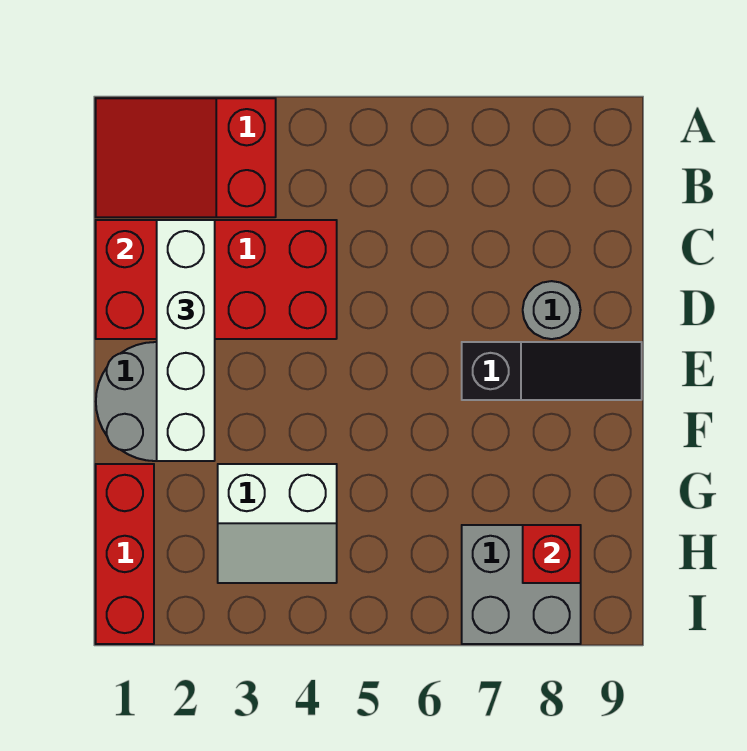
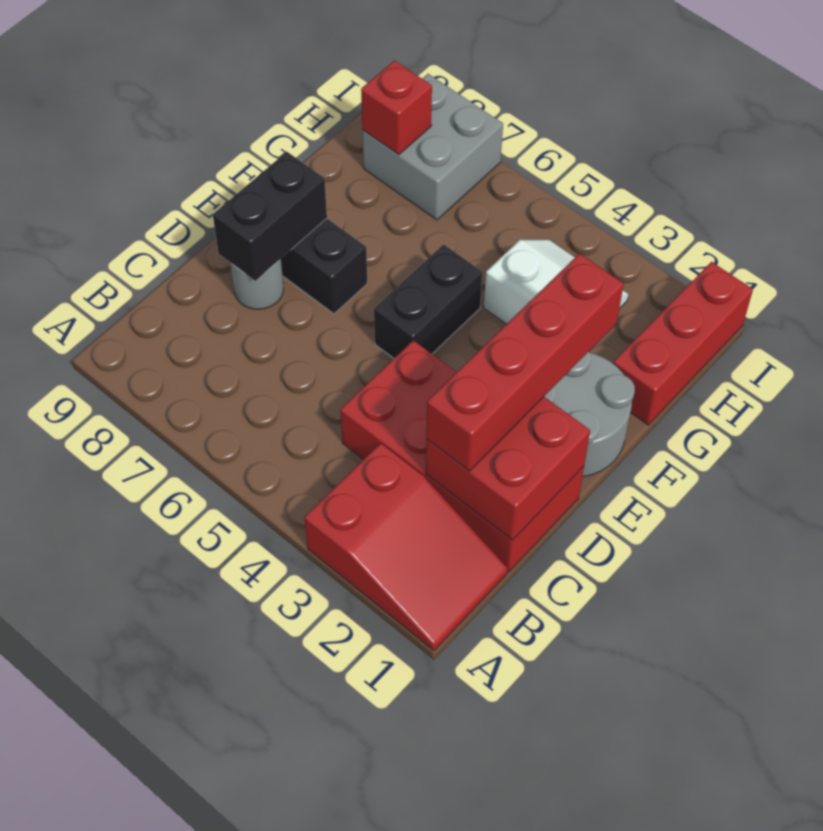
white 1x4 brick [157,220,215,461] -> red 1x4 brick [426,253,624,471]
none -> black 1x2 brick [213,152,327,281]
none -> black 1x2 brick [374,244,482,358]

